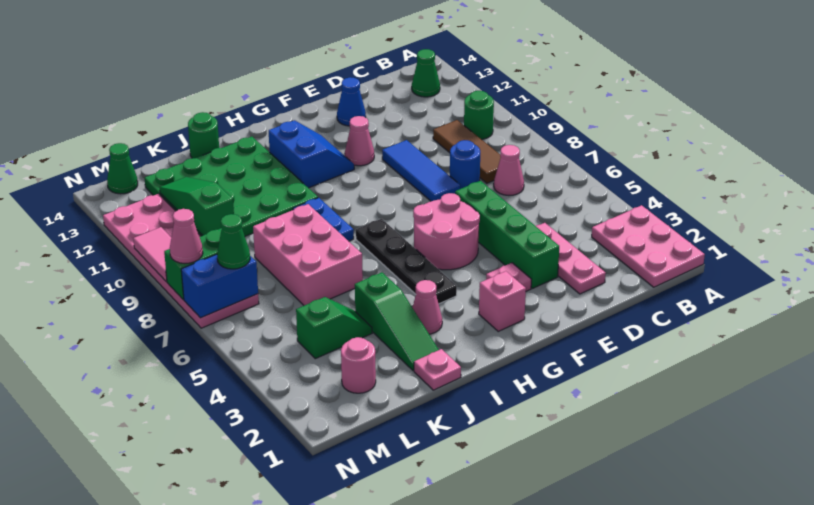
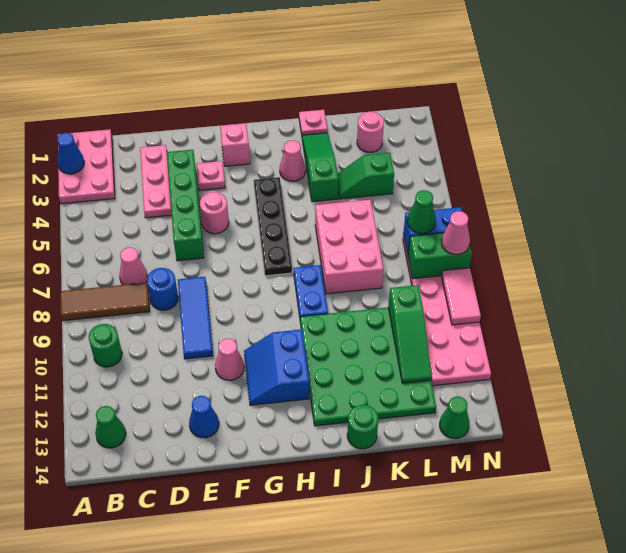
none -> blue 1x1 cone [57,133,84,174]
brown 1x3 tile [433,120,501,183] -> brown 1x3 tile turned to [61,283,150,321]
pink 2x2 round brick [413,193,480,270] -> pink 1x1 round brick [200,192,229,234]

